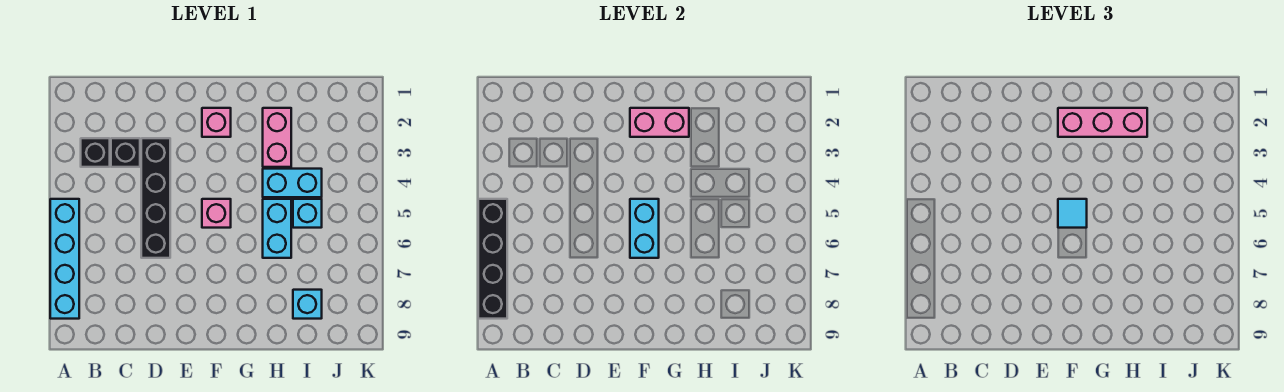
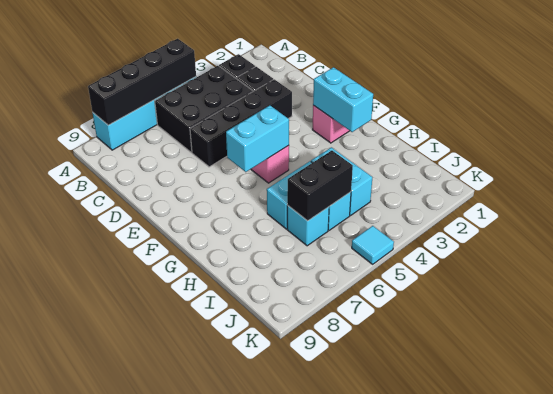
none -> black 2x3 brick [155,66,253,152]
pink 1x2 brick [630,108,689,137] -> cyan 1x2 brick [313,67,373,132]
pink 1x3 brick [1058,108,1147,137] -> none
cyan 1x1 tile [1058,199,1087,228] -> cyan 1x1 tile moved to [352,226,394,264]
pink 1x2 brick [263,108,291,167] -> none
none -> black 1x2 brick [287,150,353,221]
cyan 1x1 brick [293,290,322,319] -> cyan 1x1 brick moved to [287,206,329,246]

